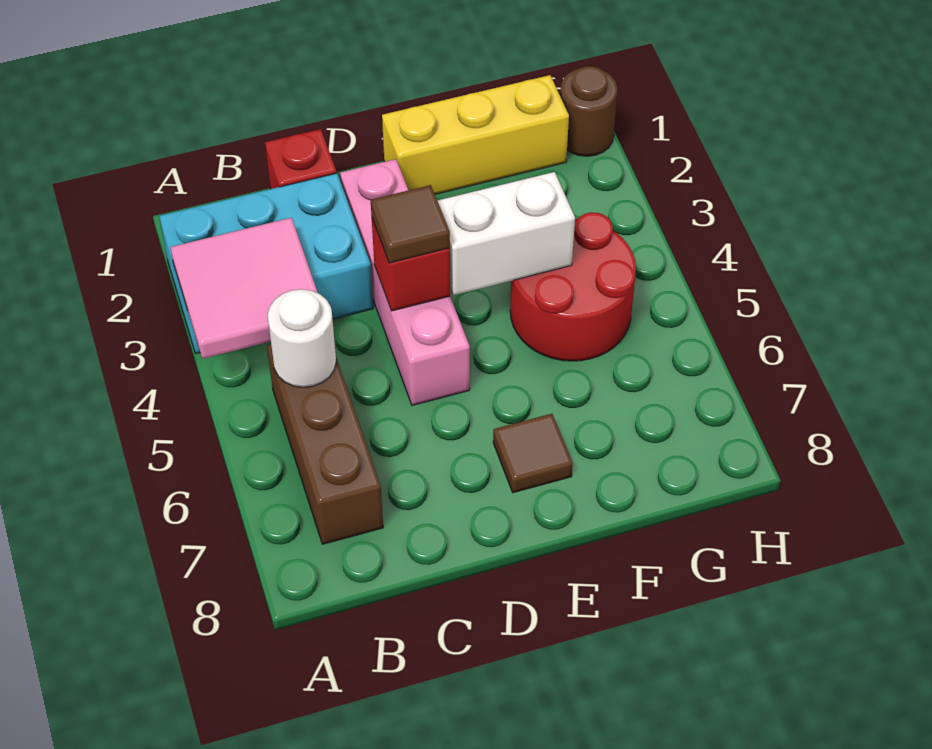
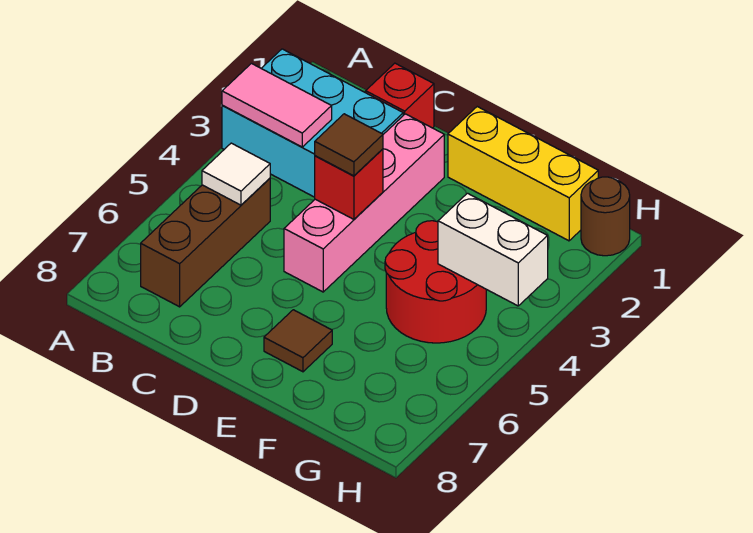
pink 2x2 tile [170,218,318,359] -> pink 1x2 tile [222,63,332,147]
white 1x1 round brick [268,289,336,387] -> white 1x1 tile [202,143,270,205]
white 1x2 brick [437,172,575,295] -> white 1x2 brick moved to [438,193,548,306]

